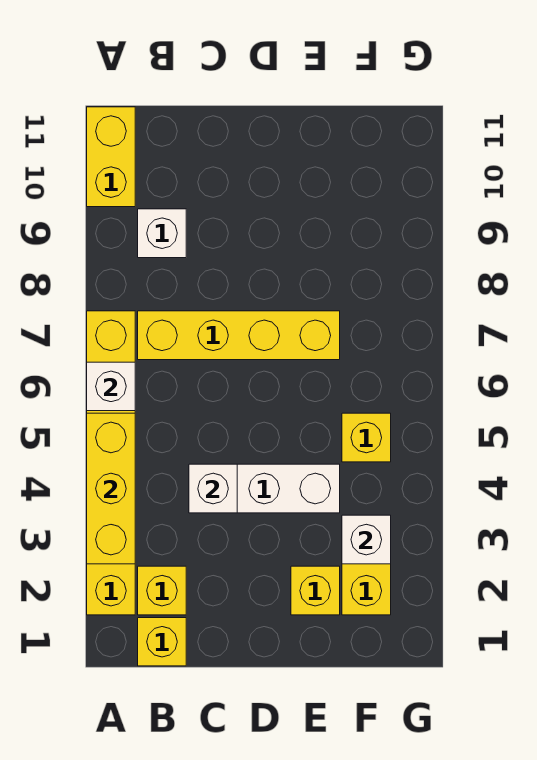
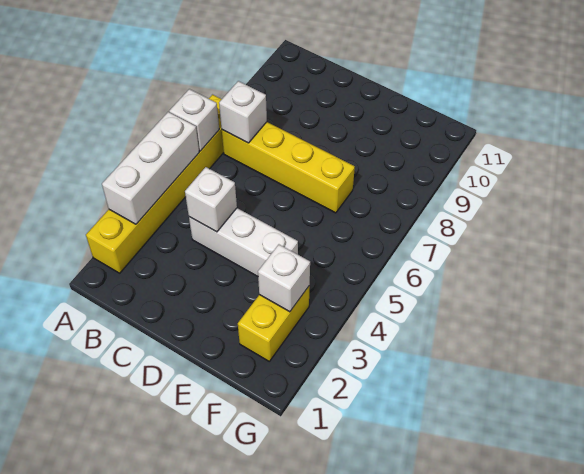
yellow 1x3 brick [87,413,135,564] -> white 1x3 brick [102,112,199,224]
yellow 1x2 brick [87,107,135,207] -> none
yellow 1x1 brick [138,618,186,666] -> none
yellow 1x1 brick [138,566,186,615] -> none
white 1x1 brick [138,209,186,258] -> white 1x1 brick moved to [219,81,267,143]
yellow 1x1 brick [291,566,340,615] -> none
yellow 1x1 brick [342,413,391,462] -> none

